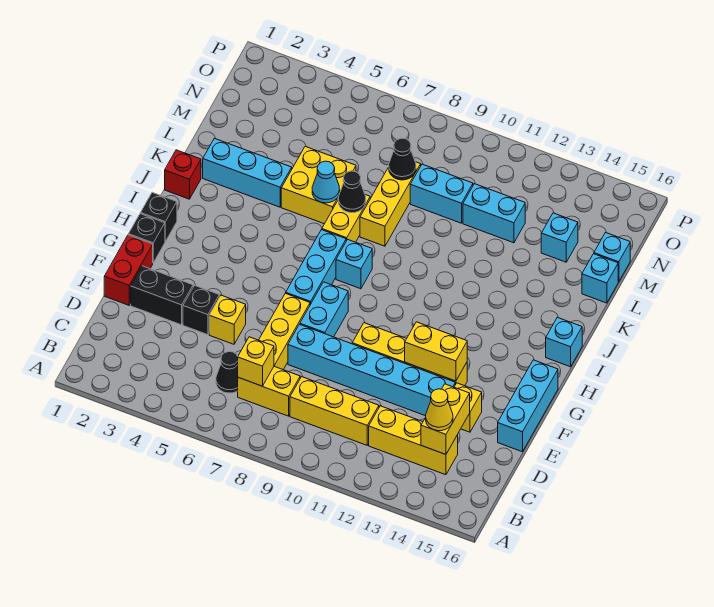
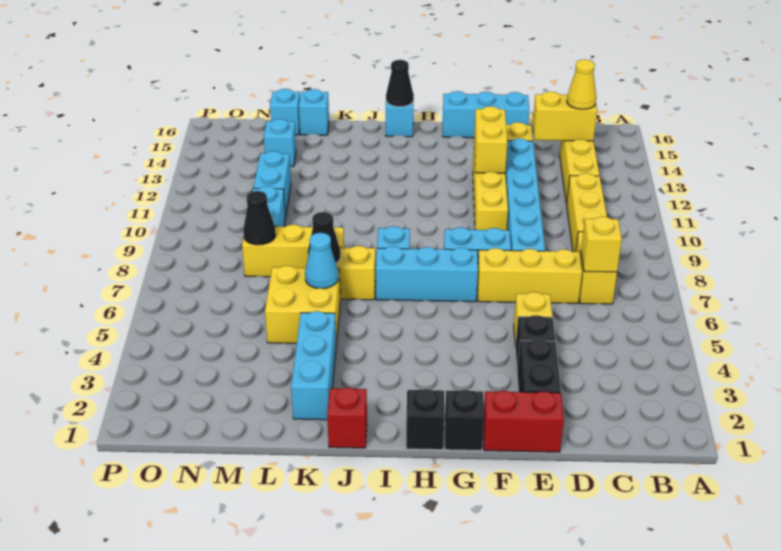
black 1x1 cone [216,352,238,393] -> black 1x1 cone moved to [386,60,413,107]

